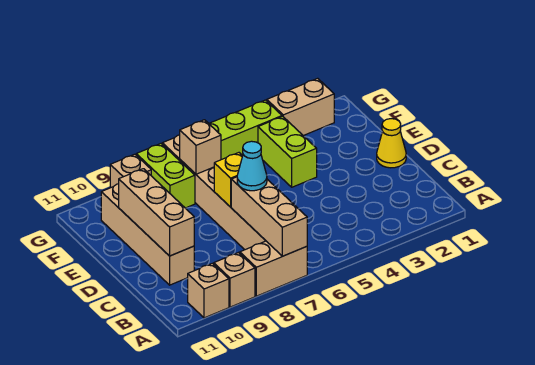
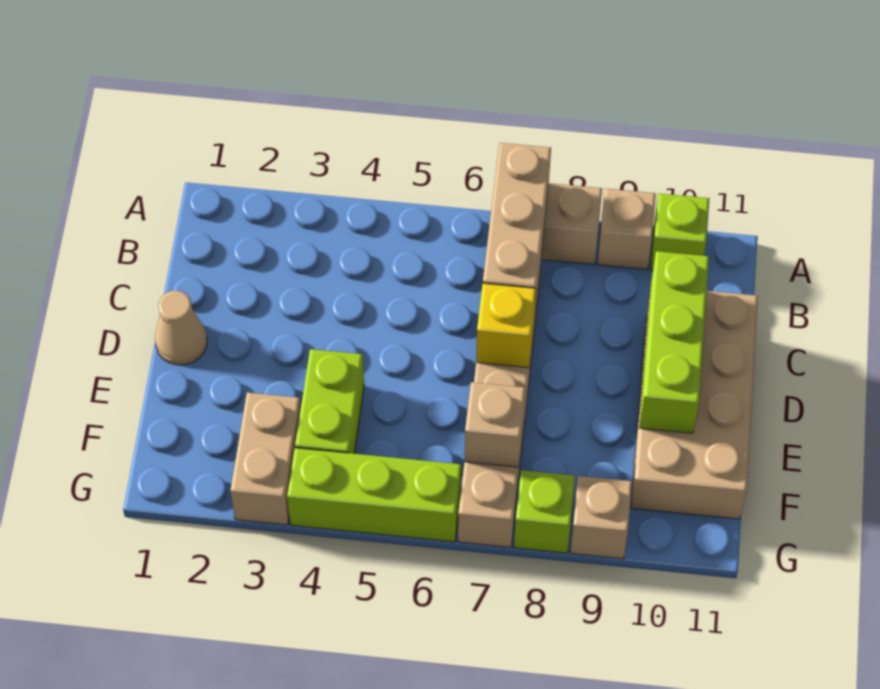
tan 1x1 brick [188,263,229,318] -> lime 1x1 brick [650,194,709,270]
cyan 1x1 cone [237,141,267,191] -> none
tan 1x4 brick [101,184,194,285] -> tan 2x4 brick [631,288,758,519]
tan 1x3 brick [119,169,194,256] -> lime 1x3 brick [639,251,709,433]
yellow 1x1 cone [377,119,406,168] -> tan 1x1 cone [155,291,207,365]
lime 1x2 brick [136,144,195,208] -> lime 1x1 brick [514,470,575,553]
tan 1x2 brick [267,78,334,136] -> tan 1x2 brick turned to [230,393,301,525]

